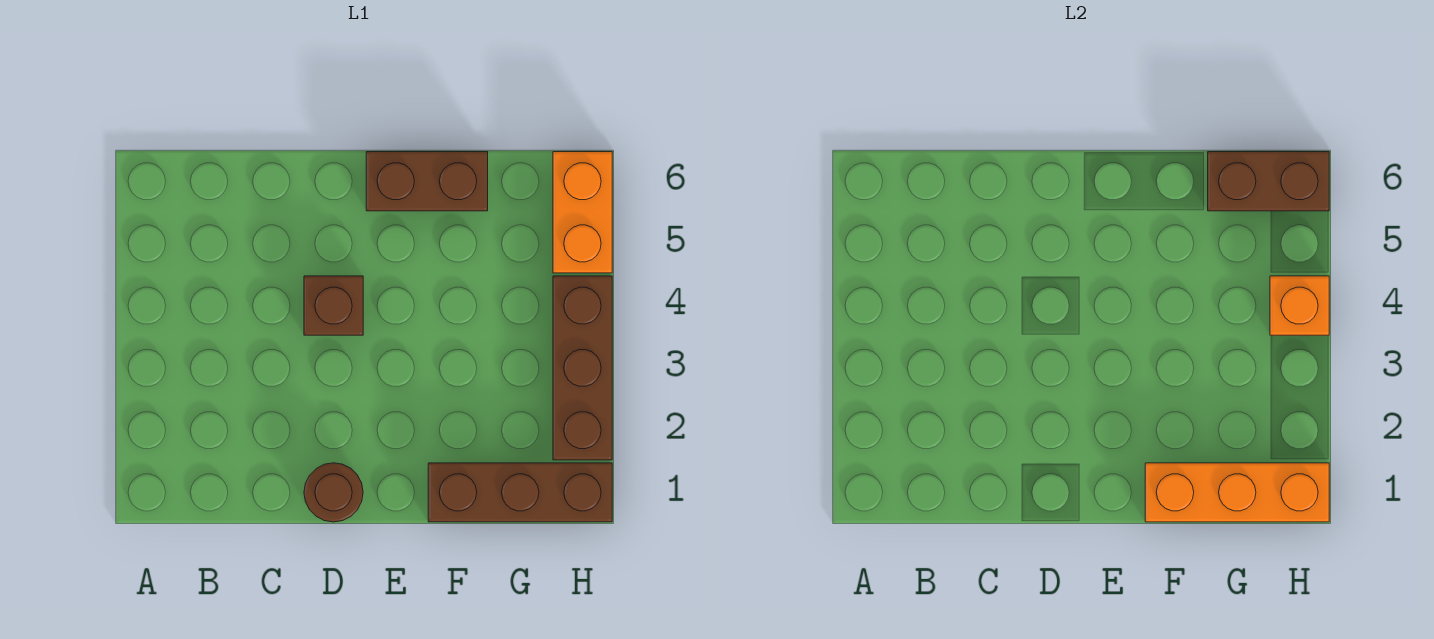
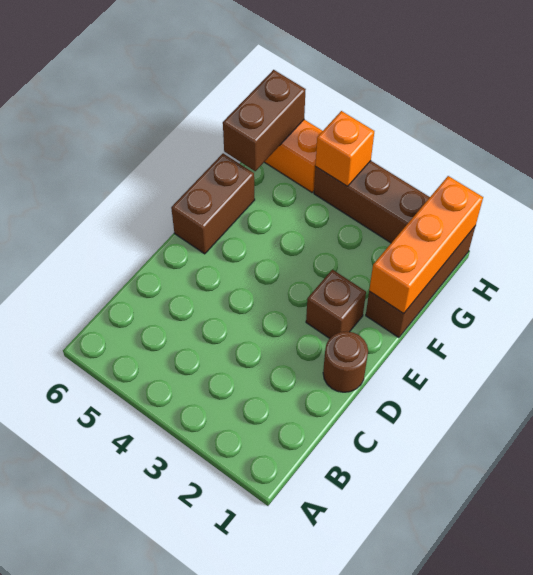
brown 1x1 brick [304,276,363,335] -> brown 1x1 brick moved to [306,270,366,338]

